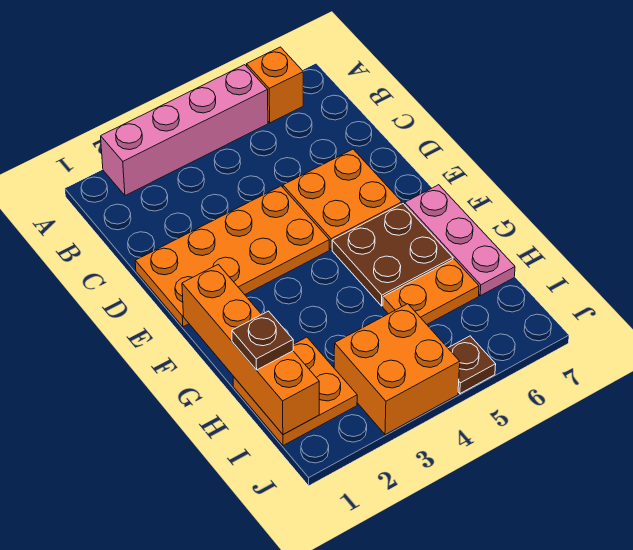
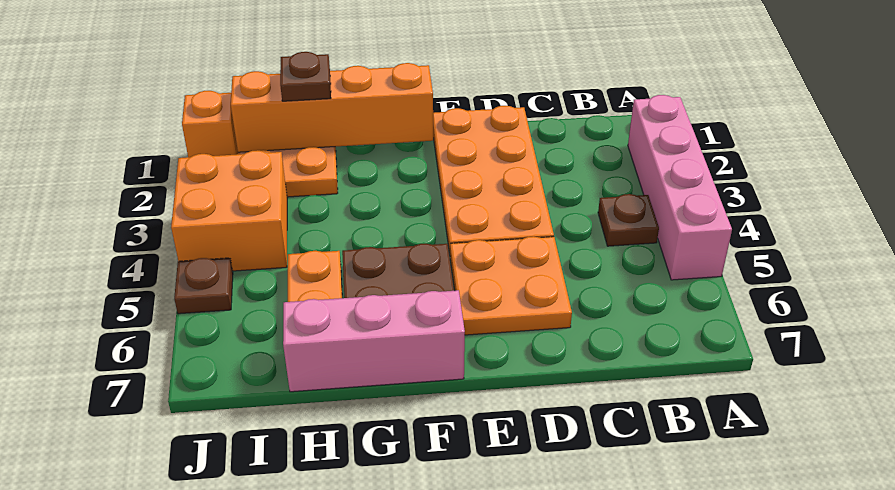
orange 1x1 brick [247,47,303,123] -> orange 1x1 brick moved to [182,91,238,157]
none -> brown 1x1 plate [598,194,659,246]
pink 1x3 plate [405,185,515,296] -> pink 1x3 brick [283,290,465,392]

